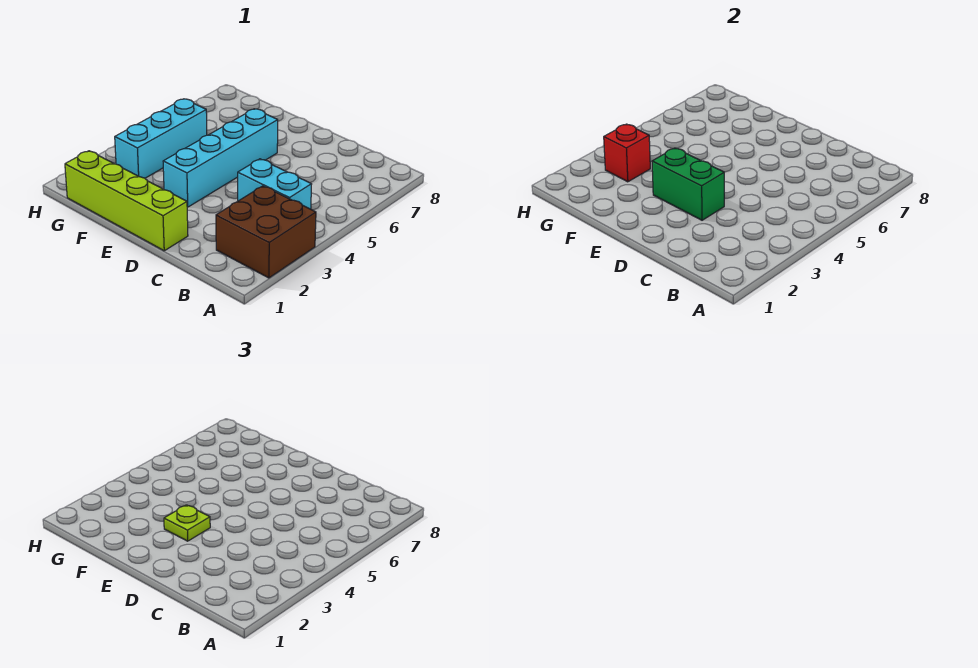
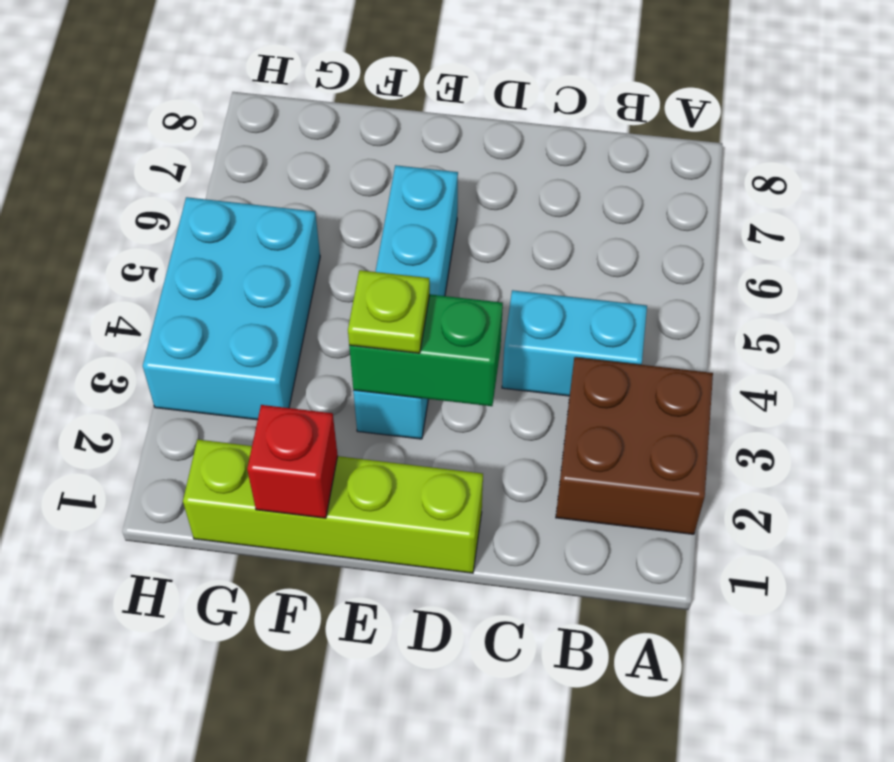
cyan 1x3 brick [115,99,207,178] -> cyan 2x3 brick [143,197,320,420]
red 1x1 brick [604,124,650,182] -> red 1x1 brick moved to [247,405,338,518]

